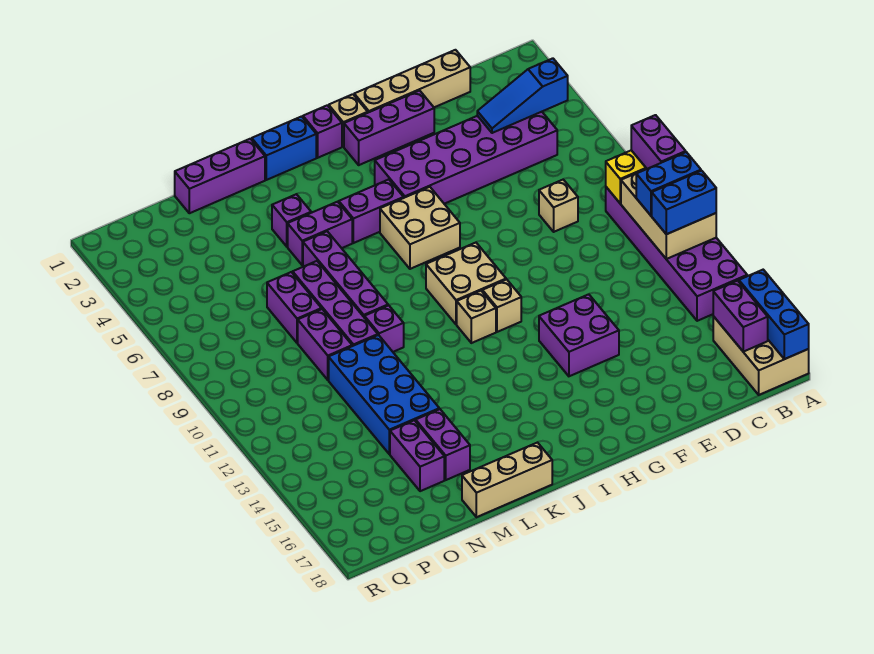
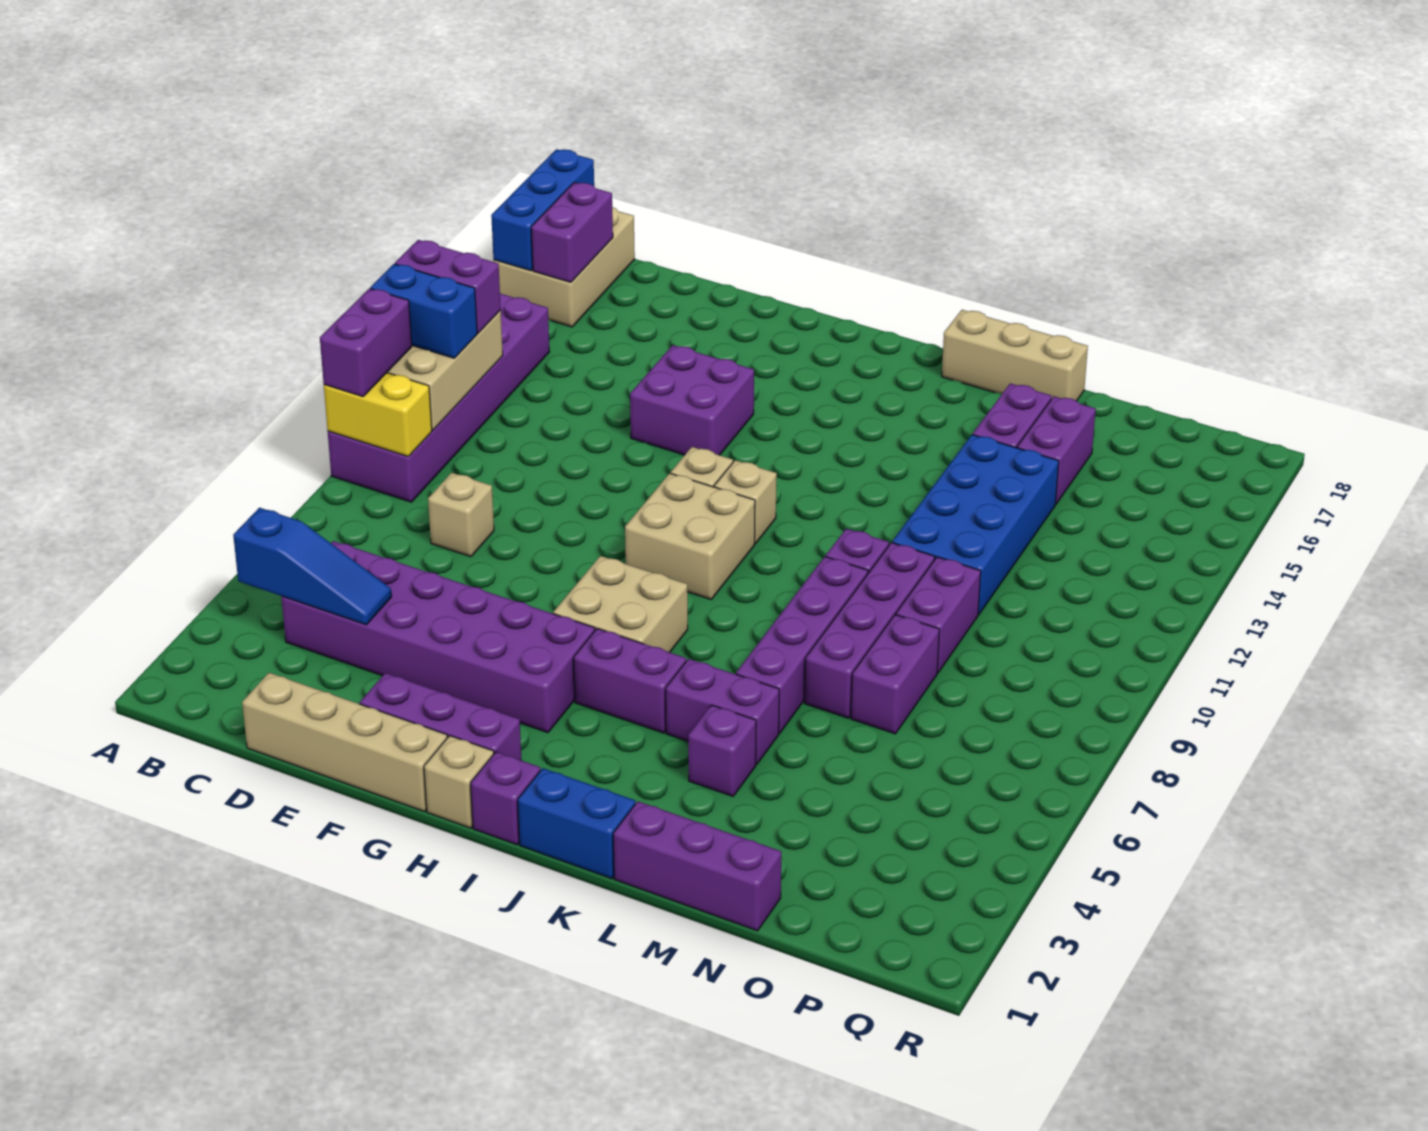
blue 1x2 brick [652,171,716,234] -> purple 1x2 brick [395,240,501,333]

